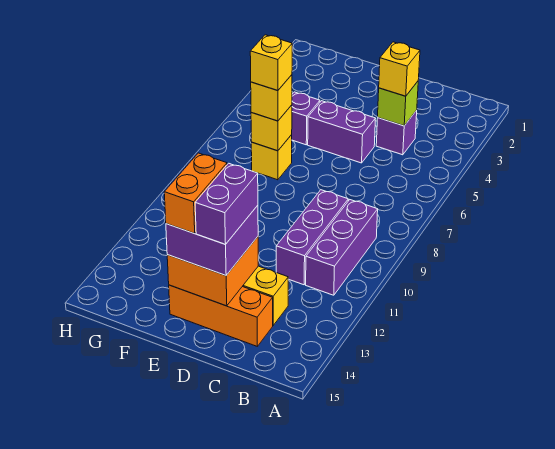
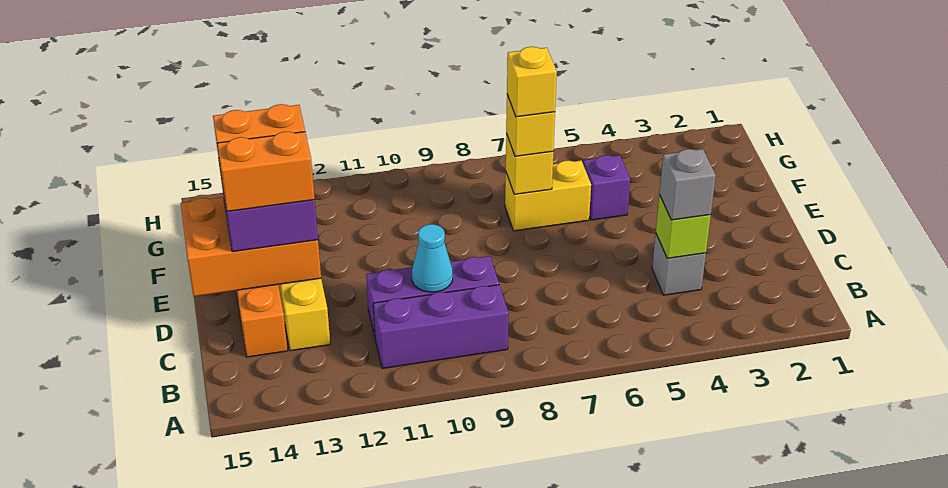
purple 1x1 brick [376,110,417,155] -> grey 1x1 brick [652,234,706,295]
yellow 1x1 brick [379,42,420,96] -> grey 1x1 brick [659,149,716,220]
none -> cyan 1x1 cone [412,224,453,292]
purple 1x2 brick [308,101,376,163] -> none
orange 2x2 brick [167,237,258,306] -> orange 2x3 brick [181,197,321,296]
purple 1x2 brick [195,163,258,244] -> orange 1x2 brick [217,132,315,211]
yellow 1x1 brick [251,135,292,180] -> yellow 1x2 brick [505,161,591,231]

